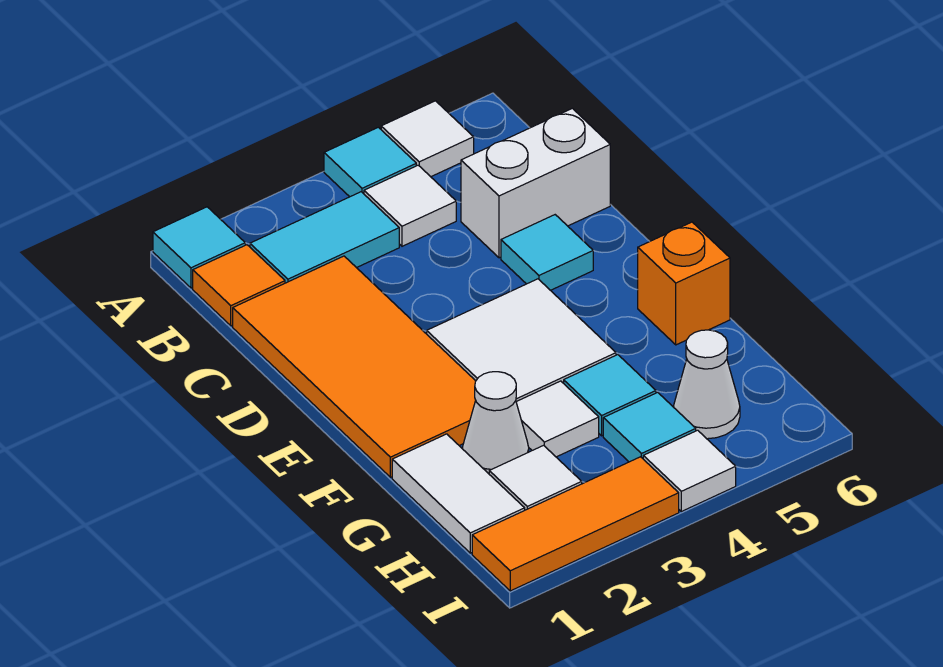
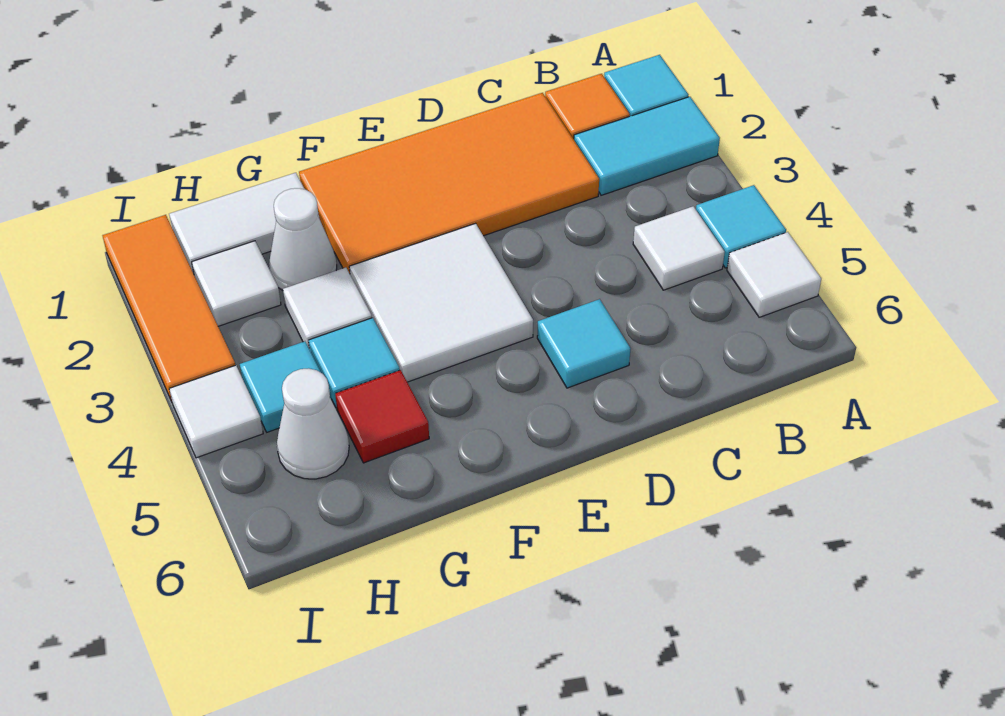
cyan 1x2 tile [250,192,399,283] -> cyan 1x2 tile turned to [574,97,720,195]
white 1x2 brick [461,108,610,258] -> none
orange 1x1 brick [638,222,730,345] -> none
none -> red 1x1 tile [335,370,429,463]

